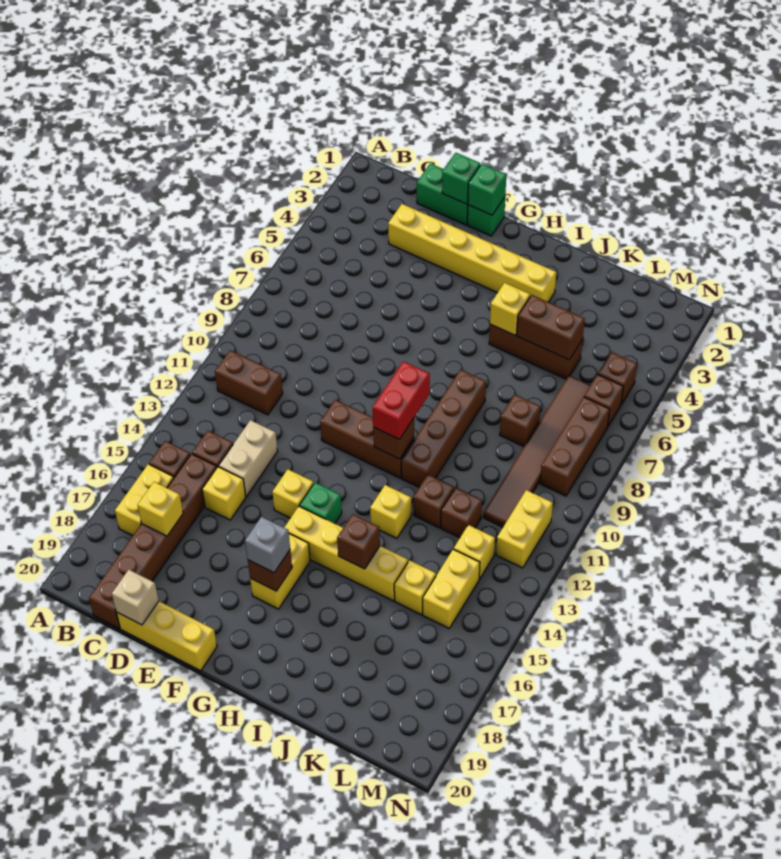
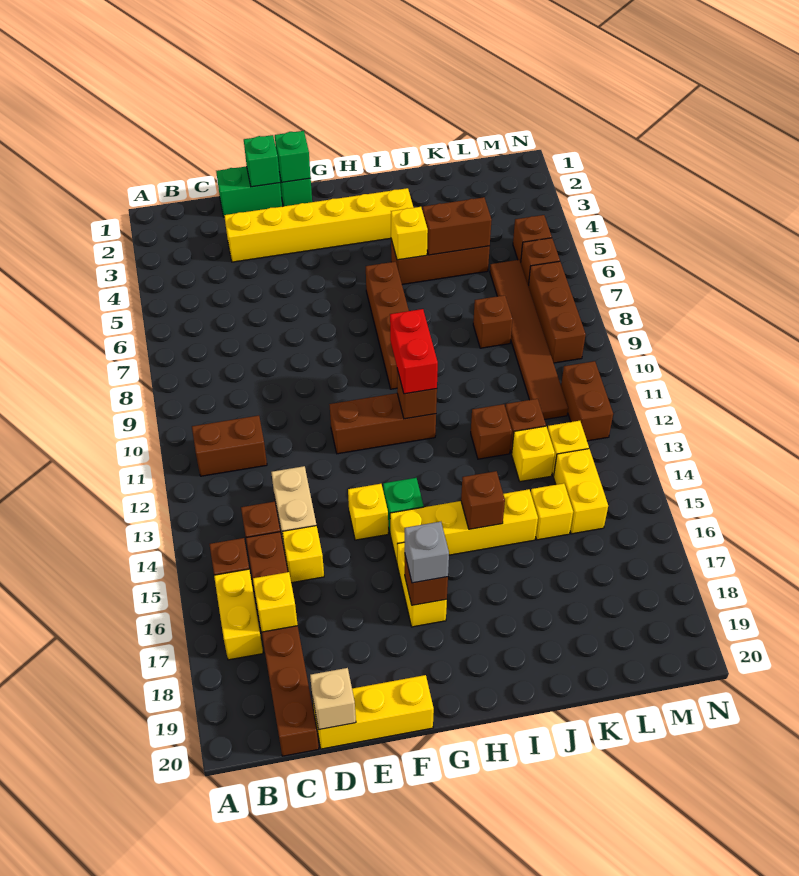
brown 1x4 brick [401,370,486,487] -> brown 1x4 brick moved to [366,262,409,389]
yellow 1x1 brick [370,485,411,538] -> yellow 1x1 brick moved to [511,426,555,482]
yellow 1x2 brick [496,490,553,568] -> brown 1x2 brick [561,361,613,441]

